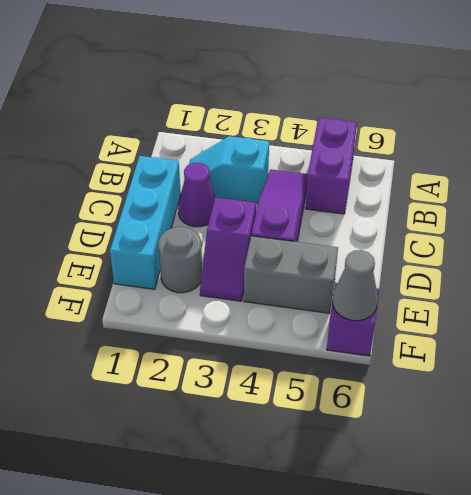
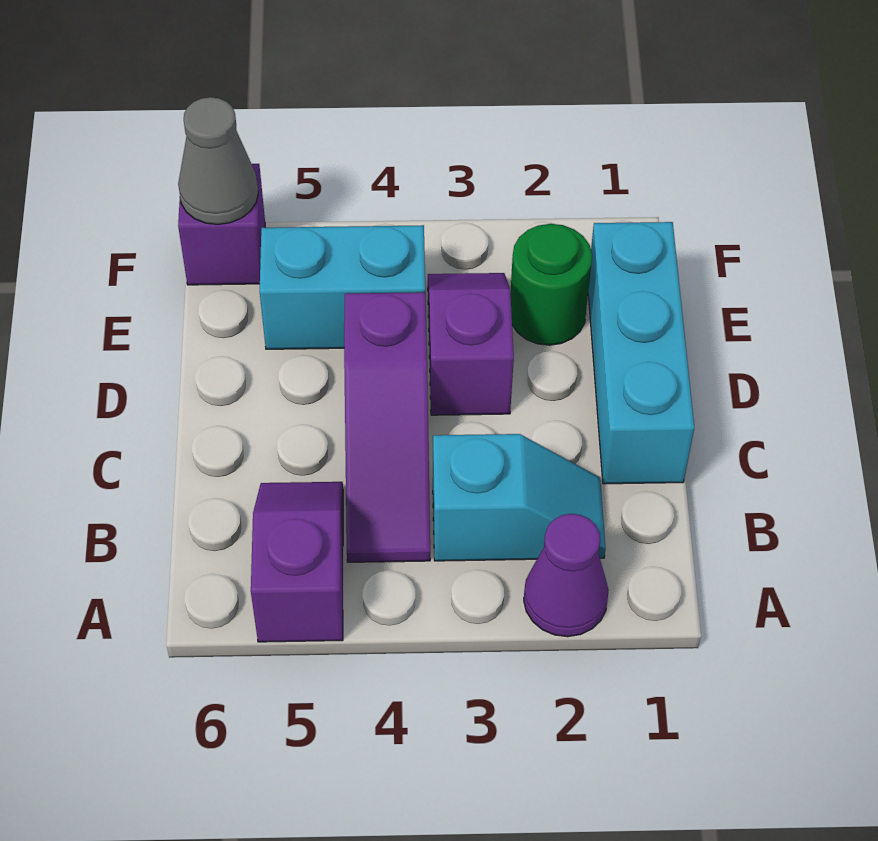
purple 1x2 brick [305,118,357,214] -> purple 1x2 slope [251,482,343,642]
purple 1x1 cone [178,163,215,227] -> purple 1x1 cone moved to [524,514,609,637]
grey 1x1 round brick [158,227,202,293] -> green 1x1 round brick [510,224,592,345]
grey 1x2 brick [244,236,338,313] -> cyan 1x2 brick [260,225,425,349]

